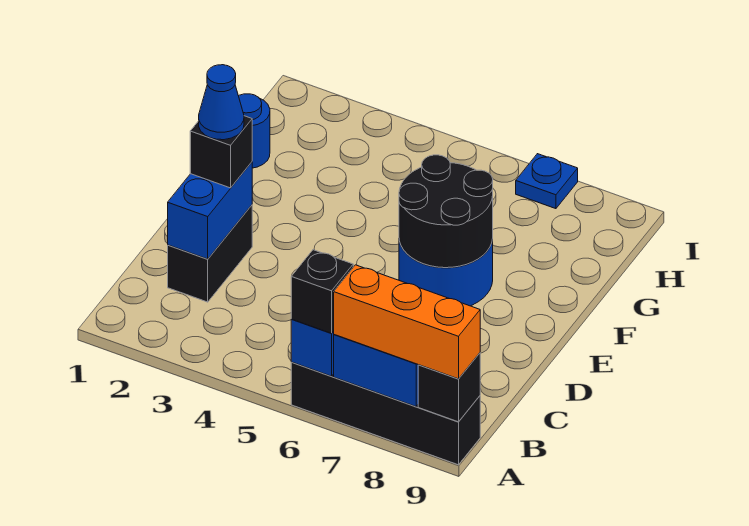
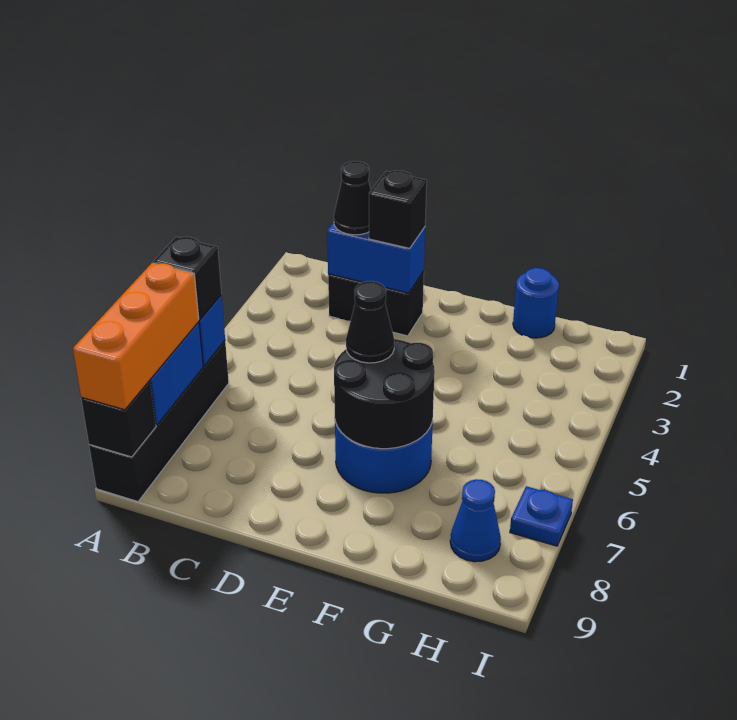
none -> black 1x1 cone [334,161,371,235]
blue 1x1 cone [199,65,244,140] -> blue 1x1 cone moved to [450,479,501,562]
none -> black 1x1 cone [346,281,394,363]

